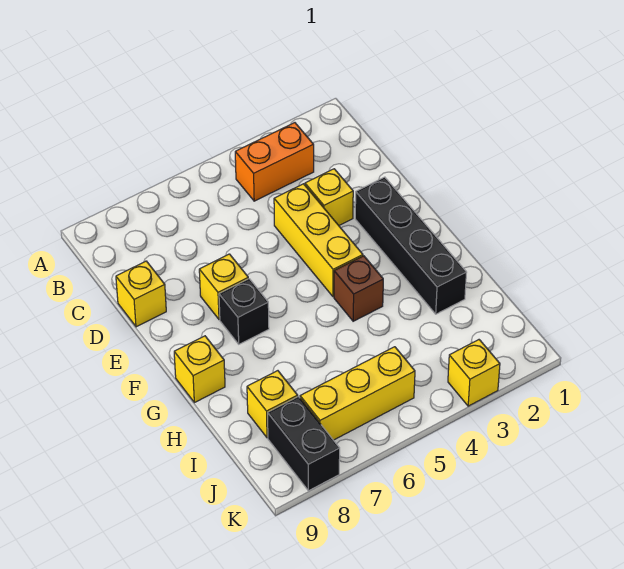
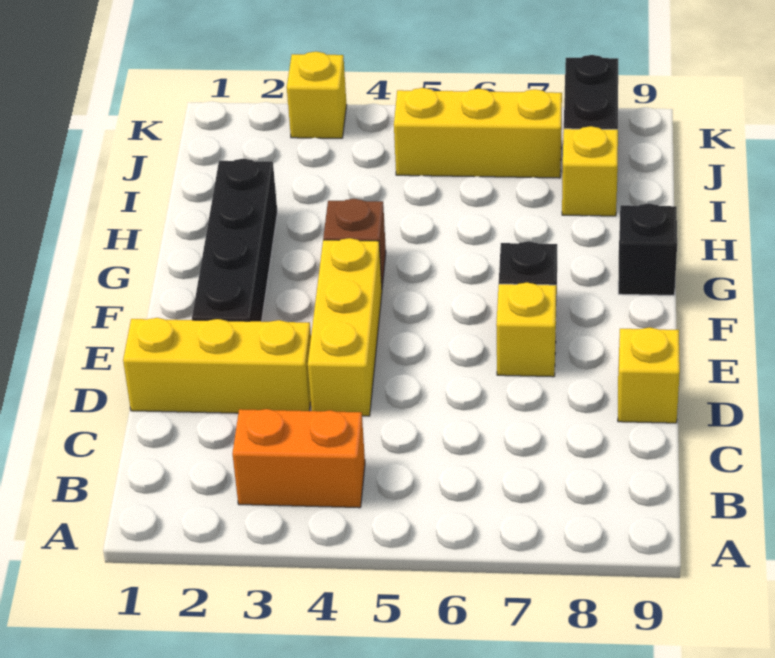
yellow 1x1 brick [305,169,353,225] -> yellow 1x3 brick [123,318,311,413]
yellow 1x1 brick [174,336,225,403] -> black 1x1 brick [618,203,677,295]

